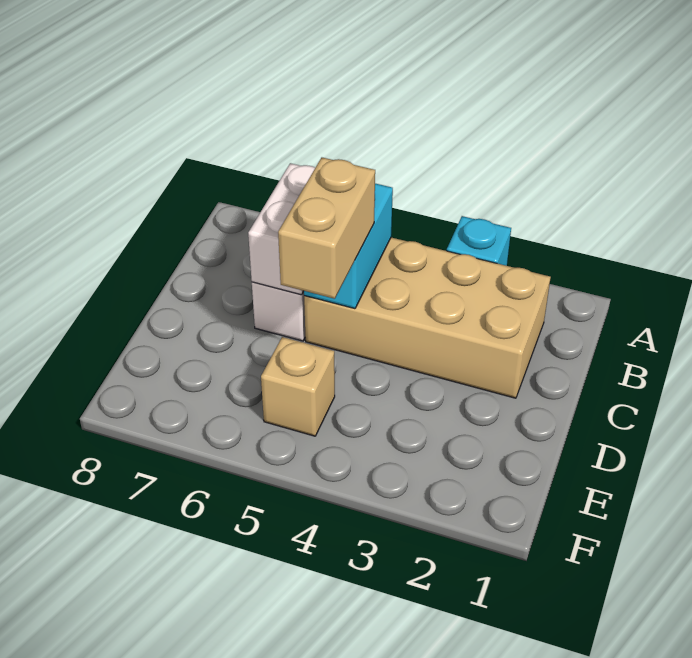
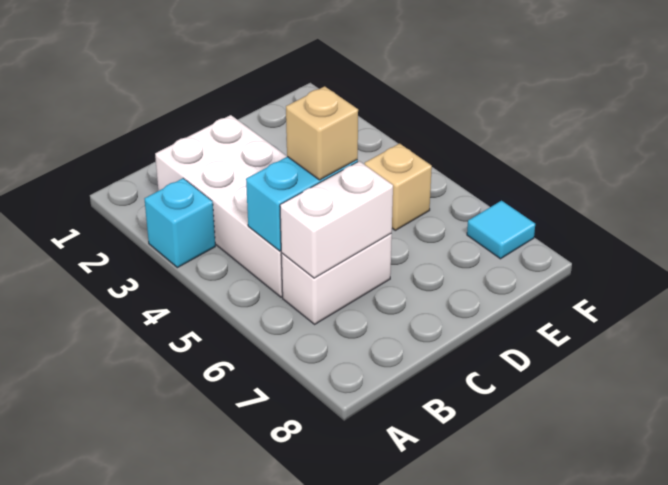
tan 2x4 brick [304,237,551,398] -> white 2x4 brick [155,115,287,297]
tan 1x2 brick [278,158,375,299] -> tan 1x1 brick [286,86,358,180]
none -> cyan 1x1 tile [467,201,535,259]

